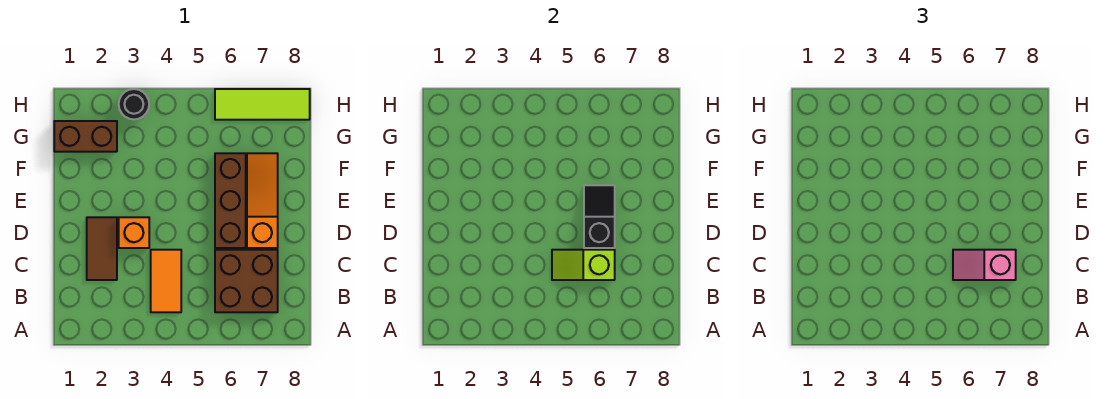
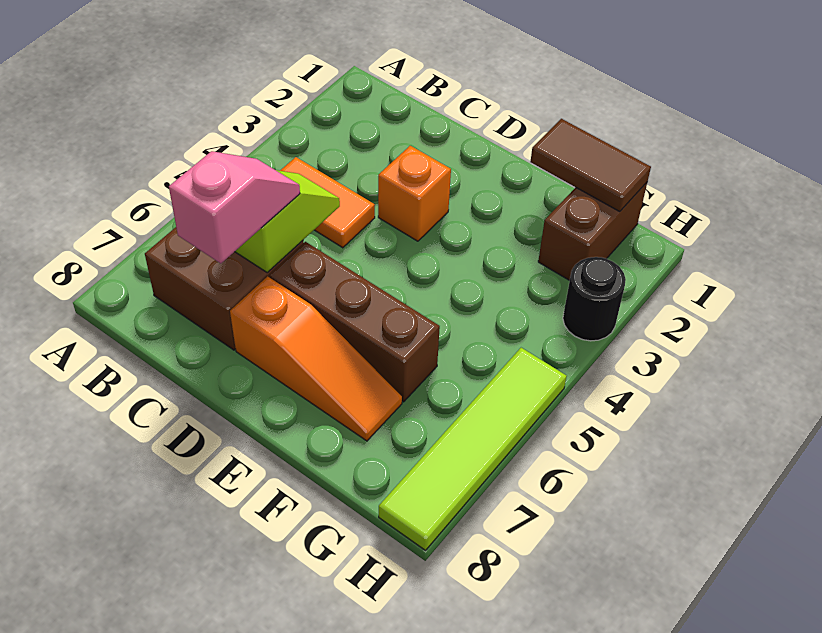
brown 1x2 tile [87,217,117,280] -> brown 1x2 tile moved to [530,119,651,212]
black 1x2 slope [584,185,615,248] -> none
lime 1x3 tile [215,89,310,120] -> lime 1x4 tile [379,348,567,550]

